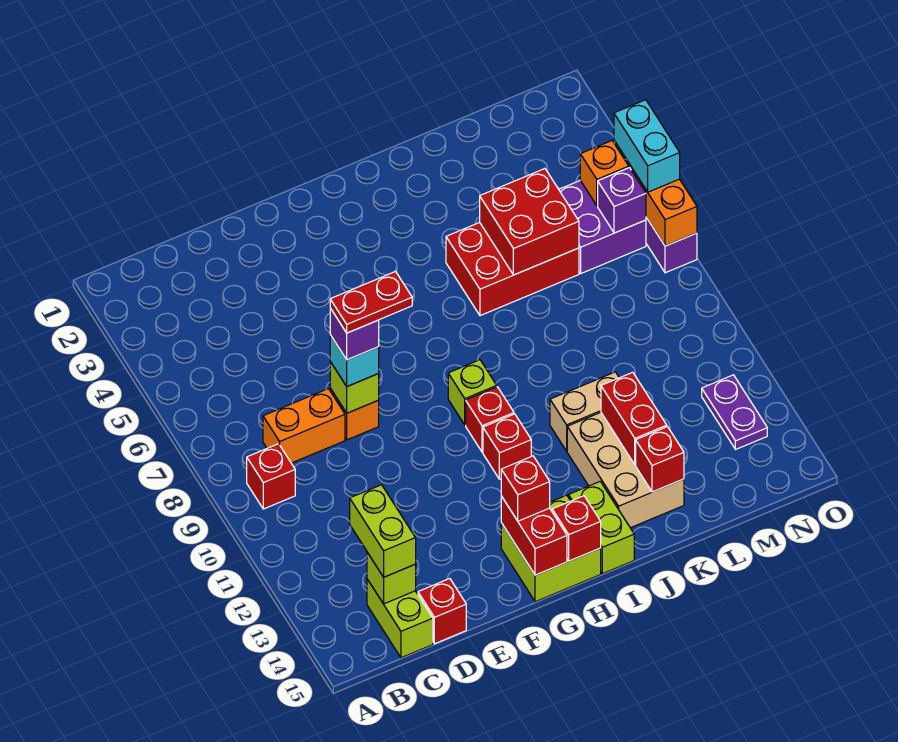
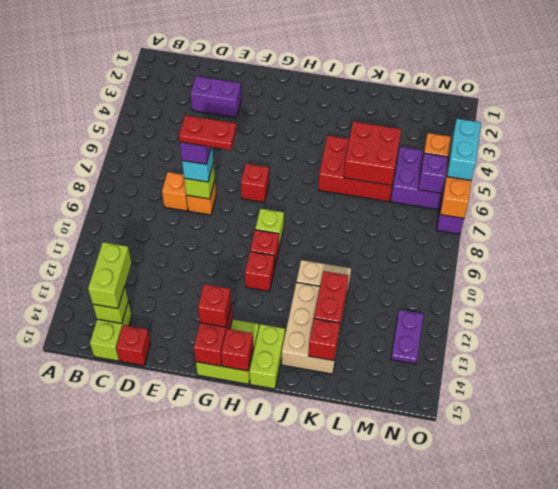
red 1x1 brick [247,444,295,509] -> red 1x1 brick moved to [241,164,269,202]
orange 1x2 brick [263,389,345,463] -> orange 1x1 brick [162,172,188,211]
none -> purple 1x2 brick [191,76,241,118]

